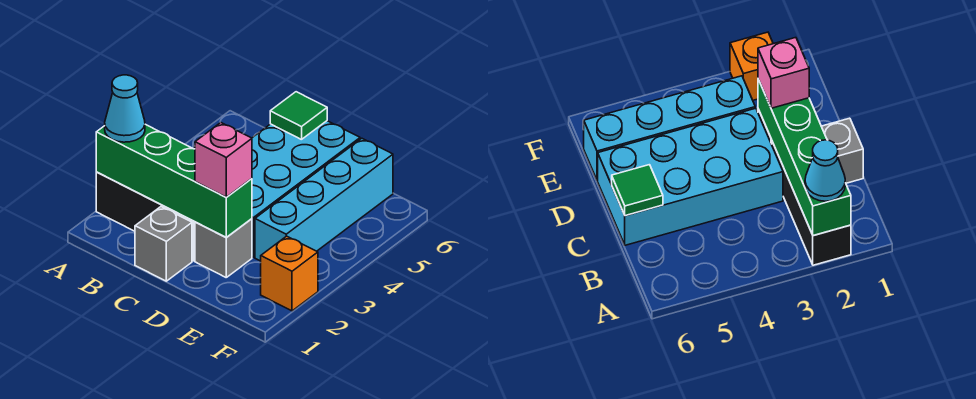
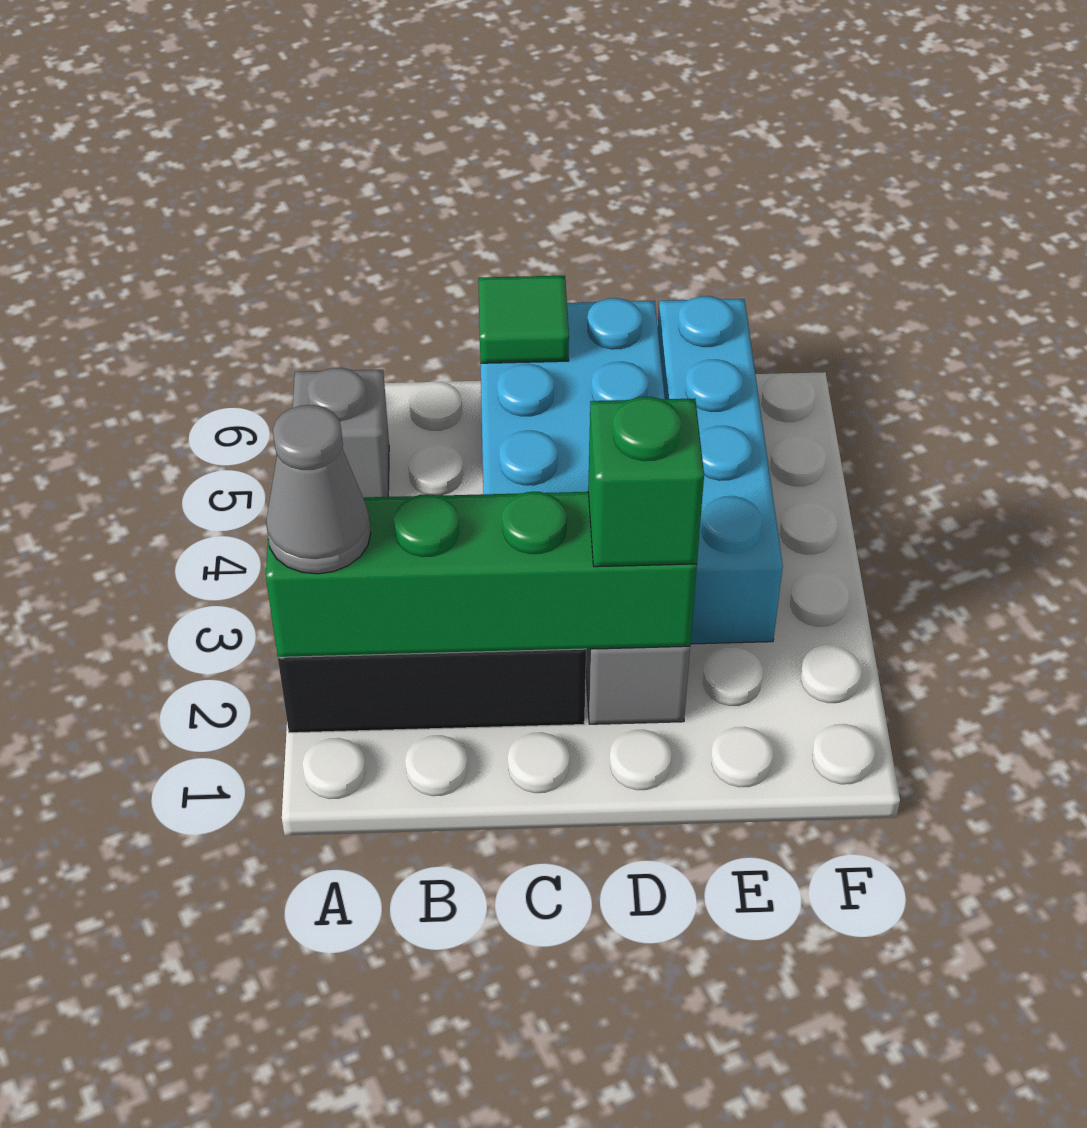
cyan 1x1 cone [105,75,145,142] -> grey 1x1 cone [266,405,371,574]
grey 1x1 brick [135,207,192,281] -> grey 1x1 brick moved to [293,368,389,497]
pink 1x1 brick [195,123,252,197] -> green 1x1 brick [588,397,704,567]
orange 1x1 brick [261,236,318,311] -> none

